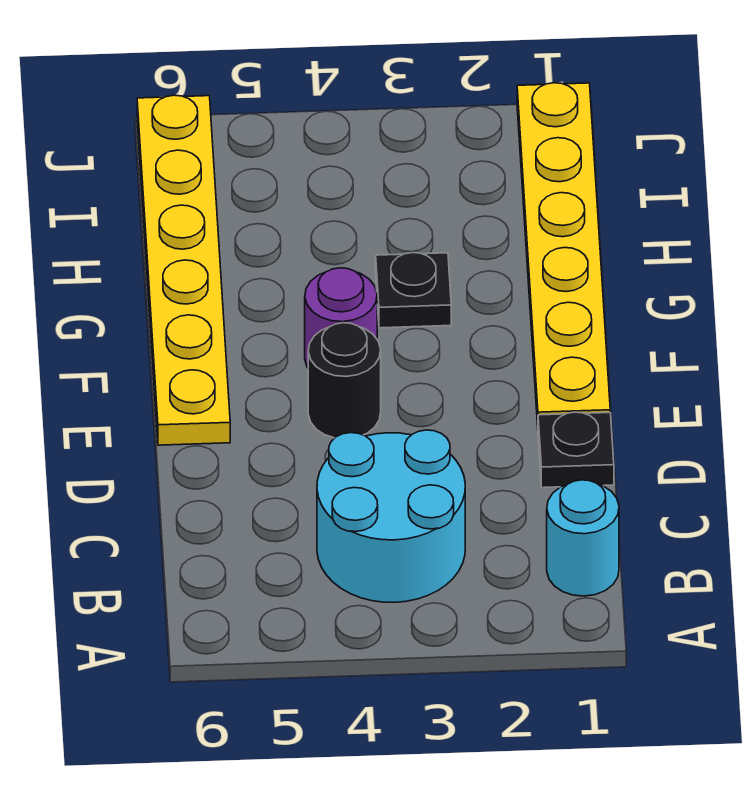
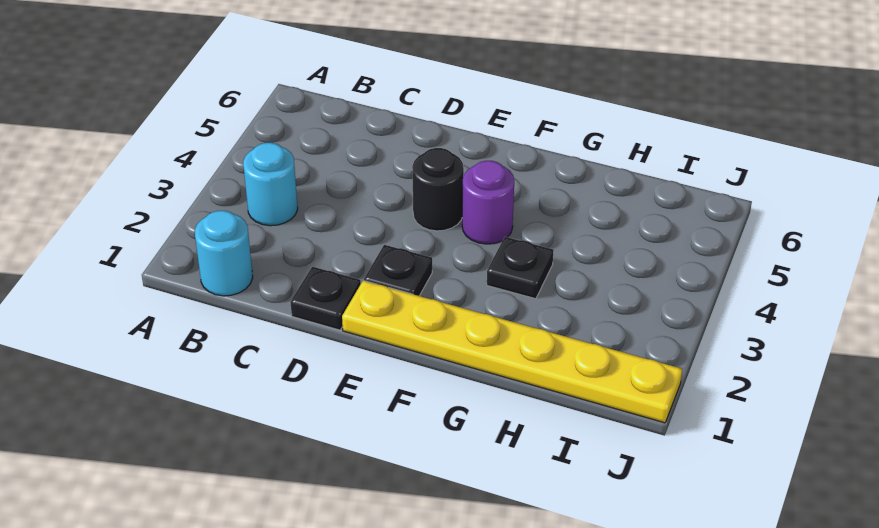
cyan 2x2 round brick [317,430,465,602] -> cyan 1x1 round brick [243,143,298,226]
none -> black 1x1 plate [364,245,432,296]
yellow 1x6 plate [137,95,230,445] -> none

